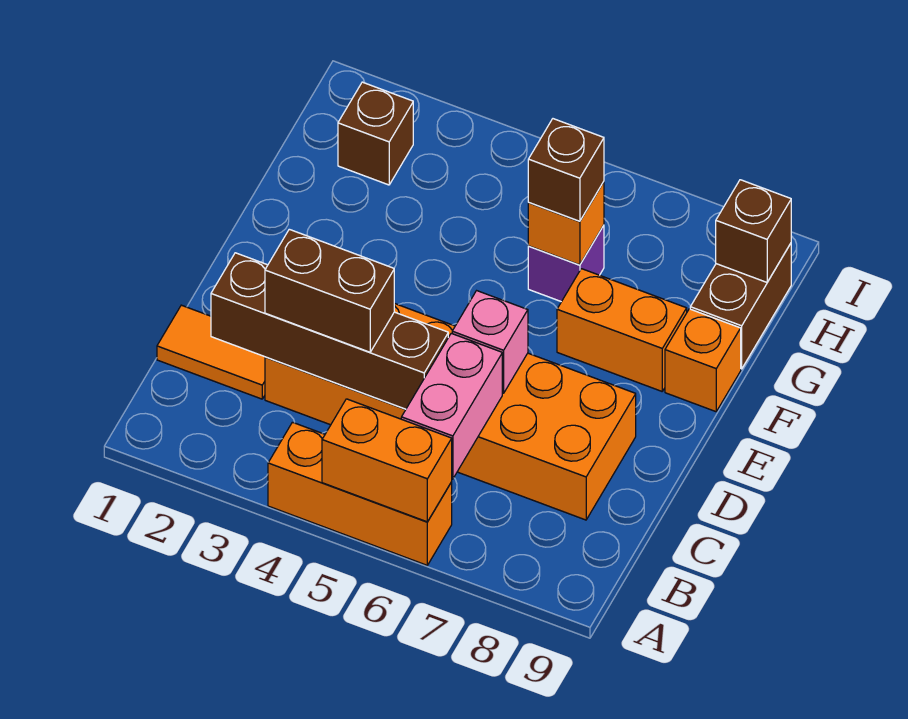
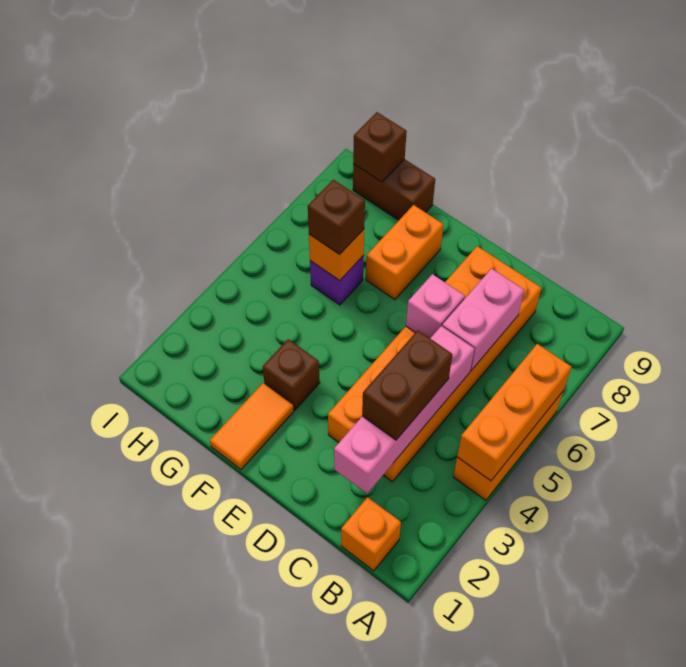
orange 1x2 brick [322,399,452,522] -> orange 1x3 brick [457,344,571,481]
pink 1x2 brick [401,333,502,479] -> pink 1x2 brick turned to [442,269,524,370]
orange 1x2 tile [157,305,265,399] -> orange 1x2 tile moved to [210,383,294,470]
brown 1x4 brick [211,253,448,409] -> pink 1x4 brick [334,326,474,494]
orange 1x1 brick [665,309,741,412] -> orange 1x1 brick moved to [341,497,401,571]
brown 1x1 brick [338,82,413,185] -> brown 1x1 brick moved to [263,339,320,410]

